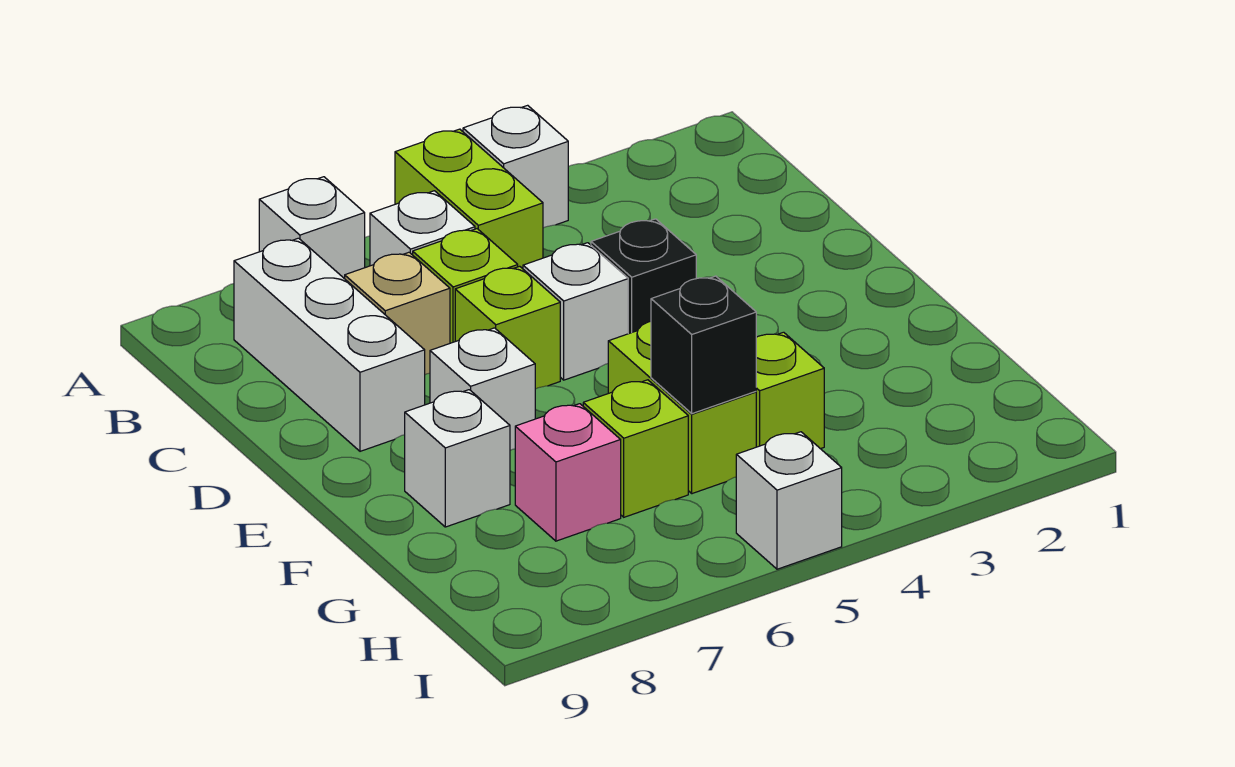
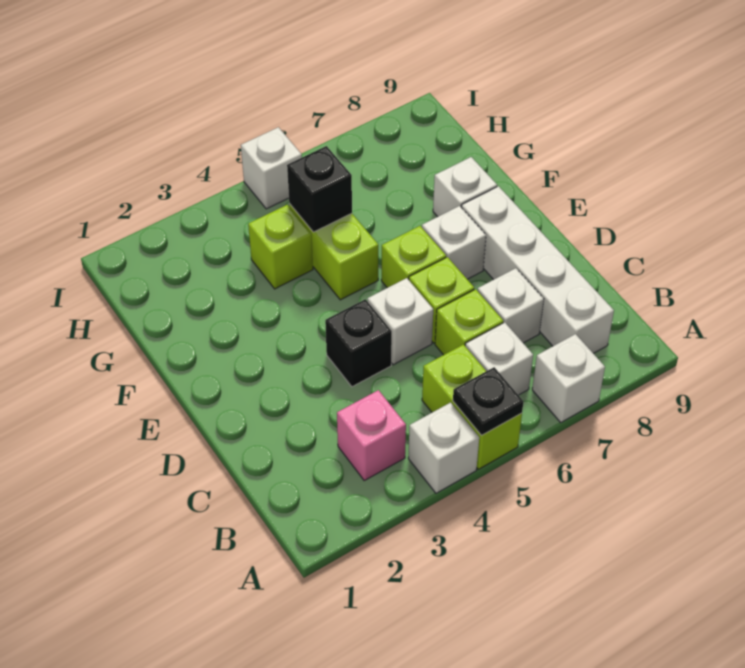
none -> black 1x1 plate [453,367,524,436]
white 1x3 brick [234,238,425,451] -> white 1x4 brick [461,186,614,353]
tan 1x1 brick [345,252,450,375] -> white 1x1 brick [478,268,544,343]
lime 1x1 brick [583,380,688,517] -> lime 1x1 brick moved to [381,226,446,288]
pink 1x1 brick [515,404,621,541] -> pink 1x1 brick moved to [337,390,406,480]

